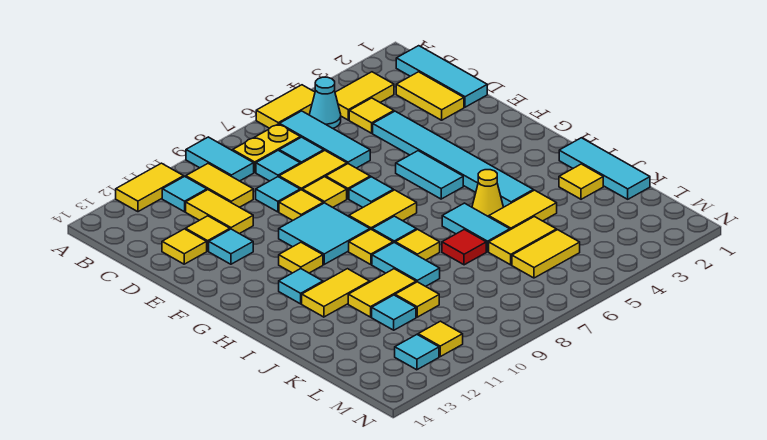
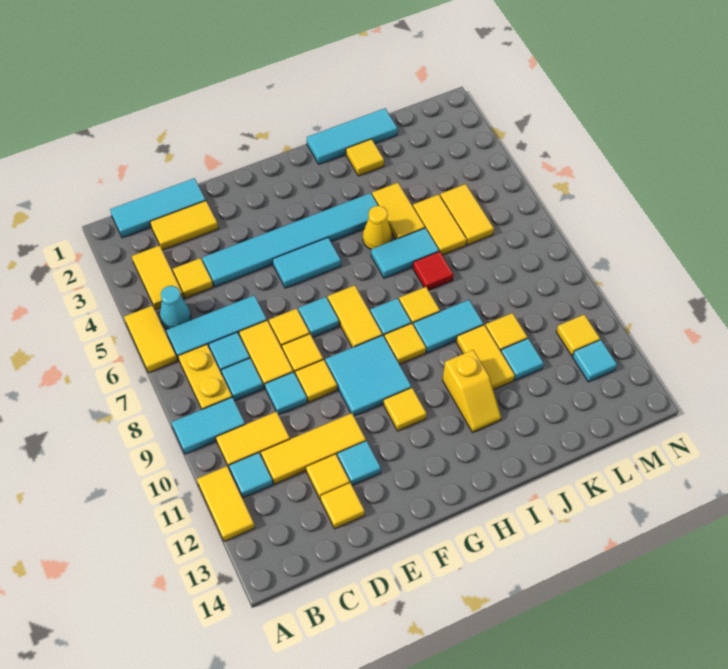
yellow 1x2 tile [186,190,253,234] -> yellow 1x3 tile [261,413,366,484]
cyan 1x1 tile [279,269,323,304] -> none
yellow 1x2 tile [302,269,370,317] -> yellow 1x2 slope [443,350,501,432]

